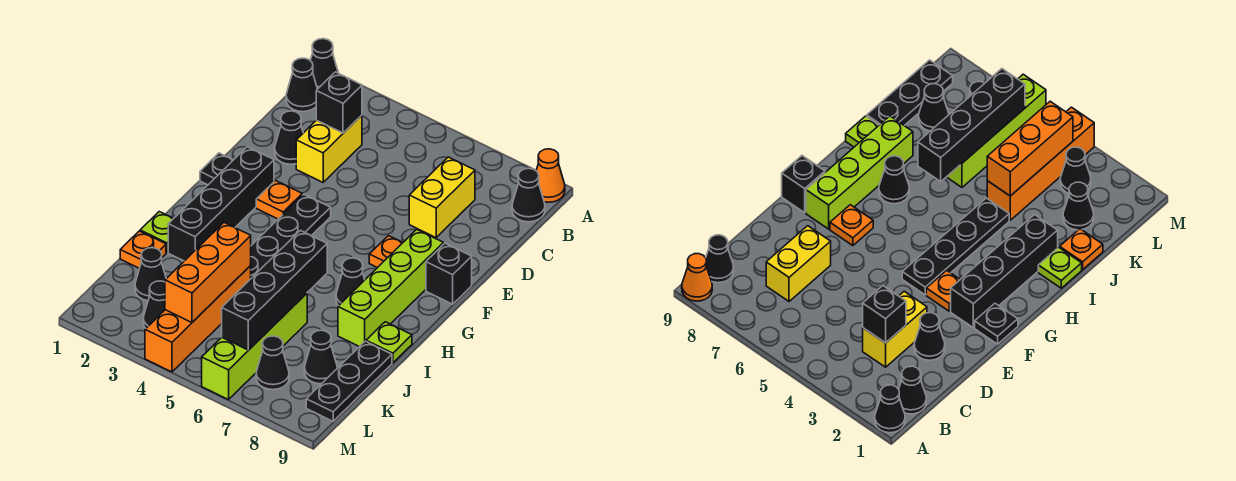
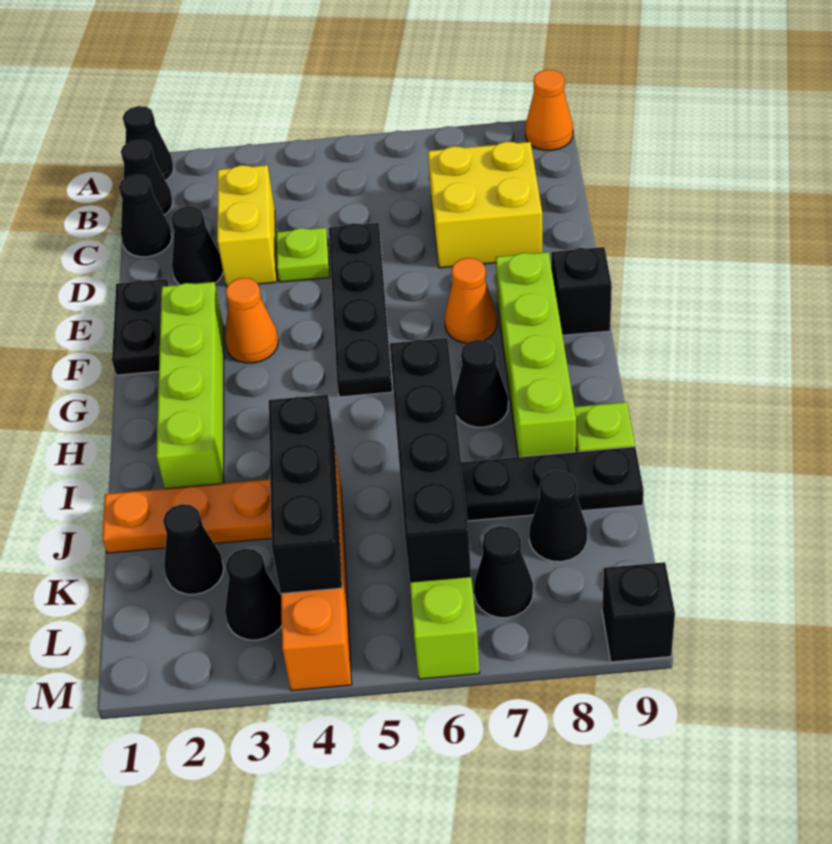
black 1x1 cone [512,168,545,222] -> black 1x1 cone moved to [119,175,172,257]
black 1x1 brick [316,72,362,133] -> black 1x1 brick moved to [602,562,675,662]
yellow 1x2 brick [409,157,475,238] -> yellow 2x2 brick [428,142,542,268]
black 1x1 plate [200,153,233,185] -> black 1x2 plate [112,279,169,375]
black 1x4 brick [168,147,274,261] -> lime 1x4 brick [156,282,224,489]
orange 1x1 plate [256,181,302,219] -> orange 1x1 cone [225,278,278,363]
black 1x4 plate [250,194,331,278] -> black 1x4 plate moved to [329,223,393,397]
orange 1x1 plate [369,236,403,268] -> orange 1x1 cone [445,258,497,343]
lime 1x1 plate [140,212,174,252] -> lime 1x1 plate moved to [276,228,330,282]
orange 1x1 plate [120,231,166,268] -> orange 1x3 plate [103,479,272,553]
orange 1x3 brick [165,223,251,322] -> black 1x3 brick [269,395,342,594]
black 1x3 plate [306,341,392,421] -> black 1x3 plate turned to [461,447,644,521]

